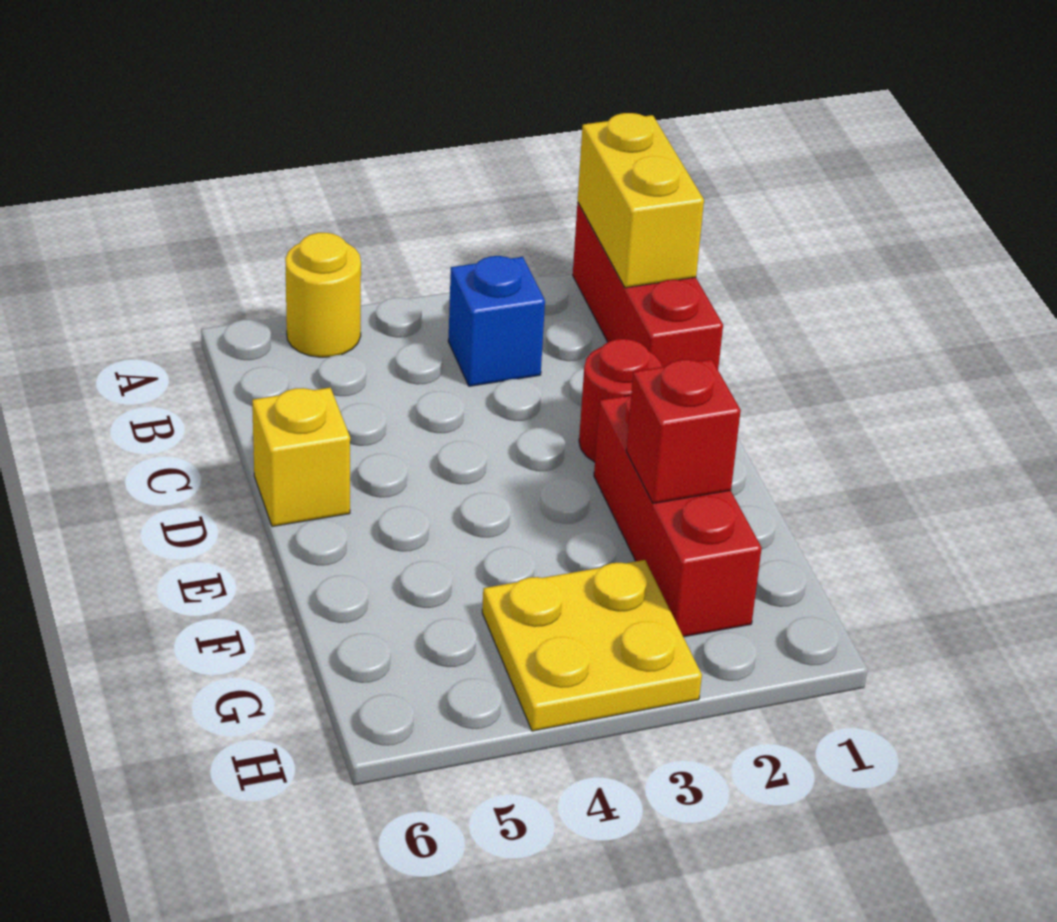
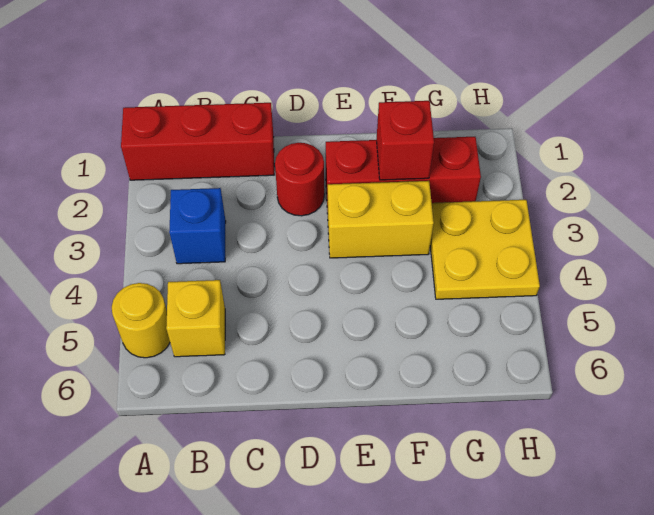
yellow 1x2 brick [578,113,704,288] -> yellow 1x2 brick moved to [328,181,434,258]
yellow 1x1 brick [252,388,350,527] -> yellow 1x1 brick moved to [166,280,225,357]

